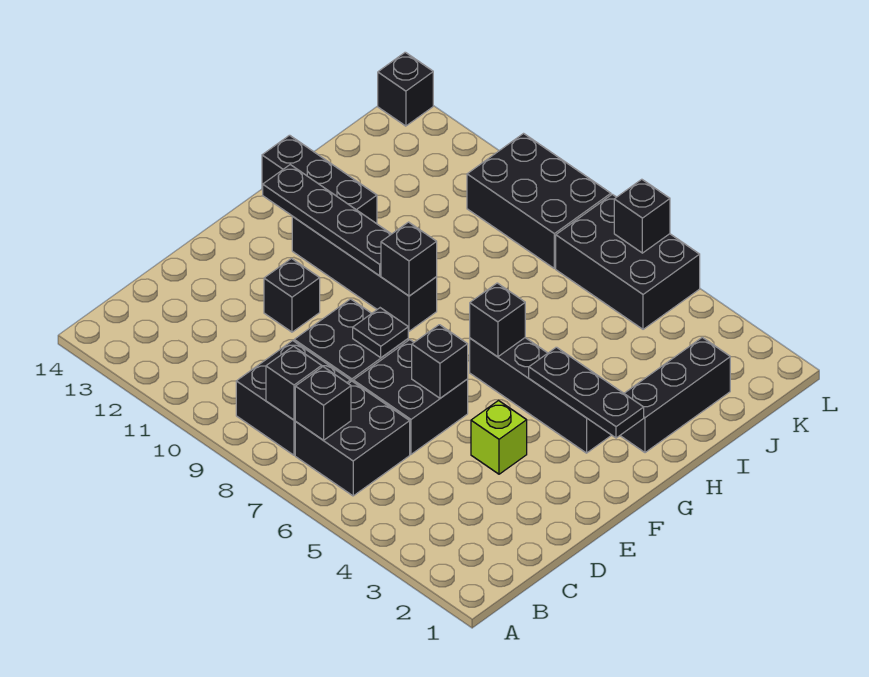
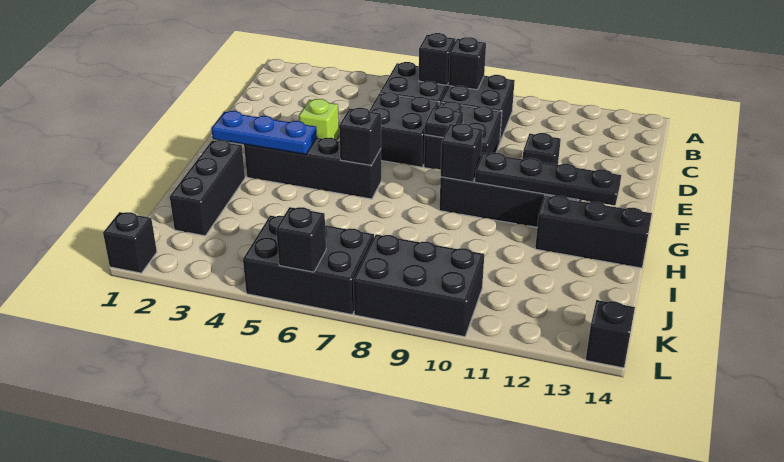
black 1x1 brick [412,325,468,398] -> black 1x1 brick moved to [103,212,157,273]
black 1x3 plate [529,347,644,438] -> blue 1x3 plate [211,111,317,155]

